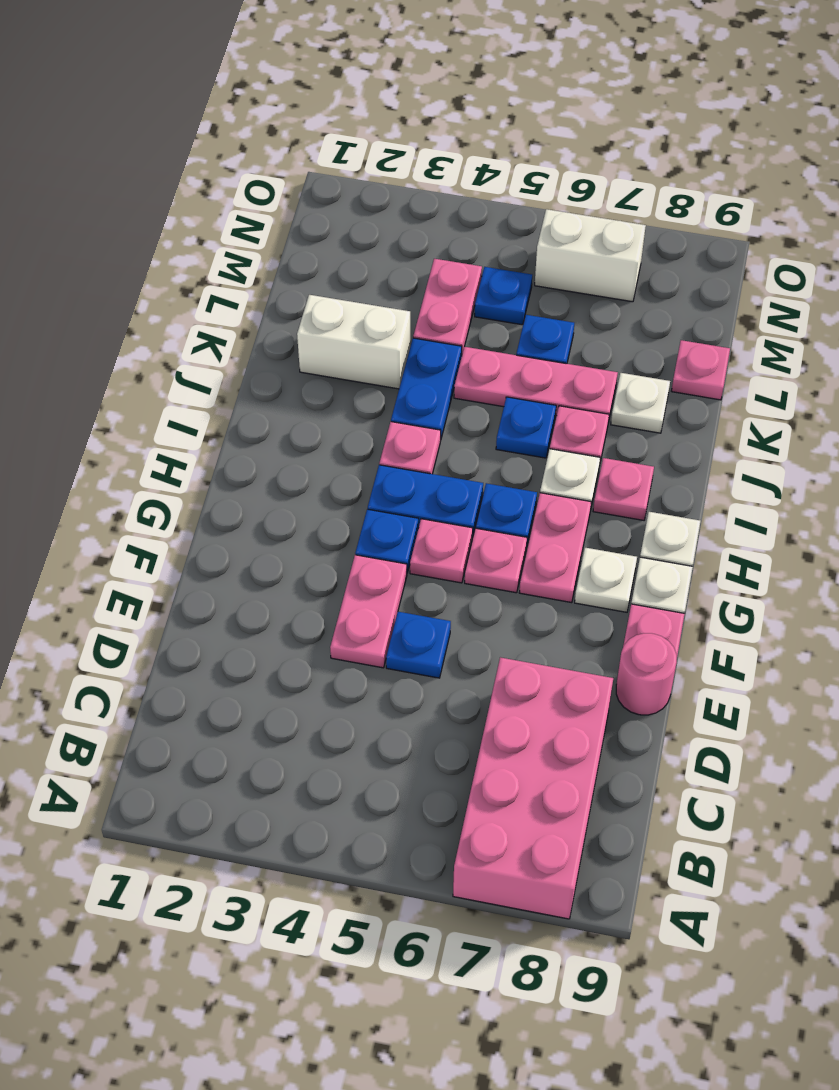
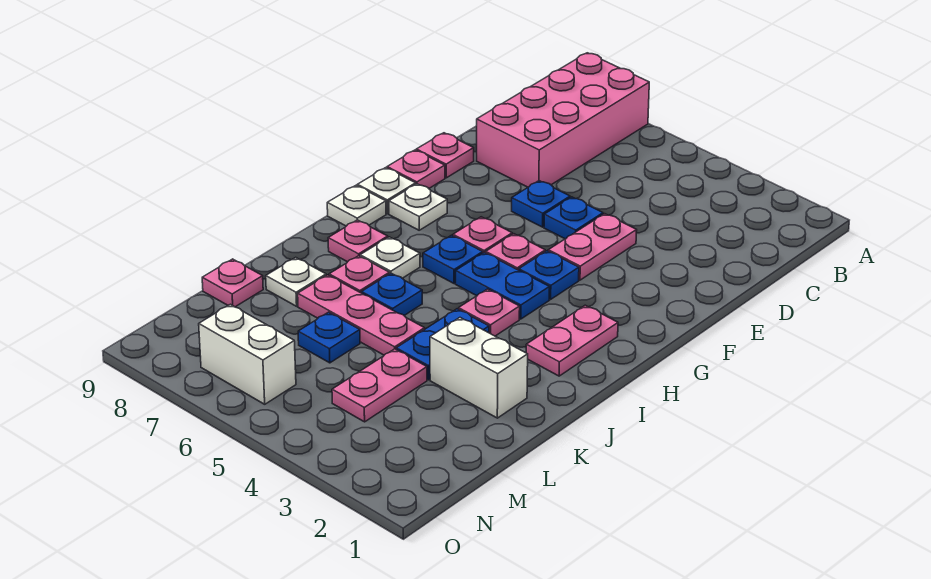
pink 1x1 round brick [616,633,677,715] -> pink 1x1 plate [416,133,474,178]
pink 1x2 plate [519,493,591,603] -> pink 1x2 plate moved to [526,305,618,376]
blue 1x1 plate [475,267,532,325] -> blue 1x1 plate moved to [512,181,570,227]

